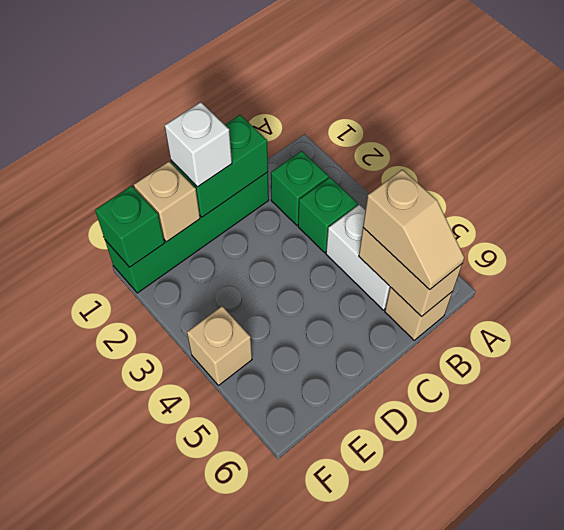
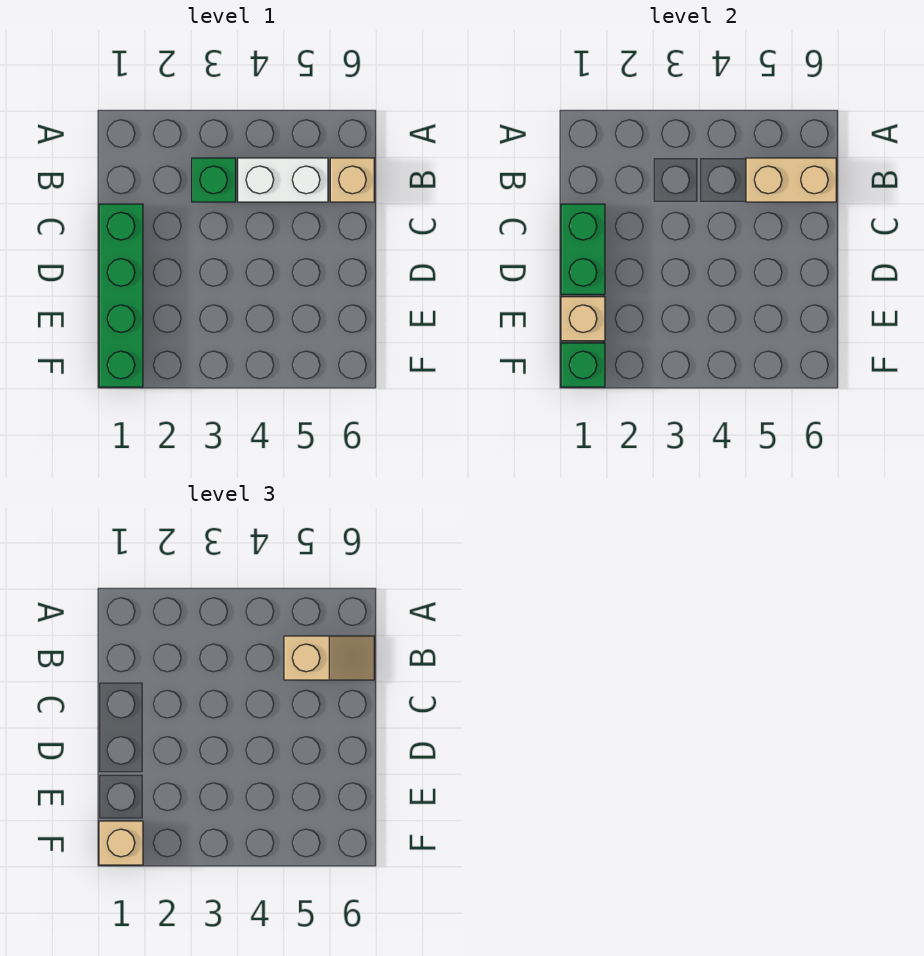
green 1x1 brick [271,151,329,225] -> none
white 1x1 brick [165,102,232,187] -> none
tan 1x1 brick [187,306,252,385] -> tan 1x1 brick moved to [99,821,143,865]

